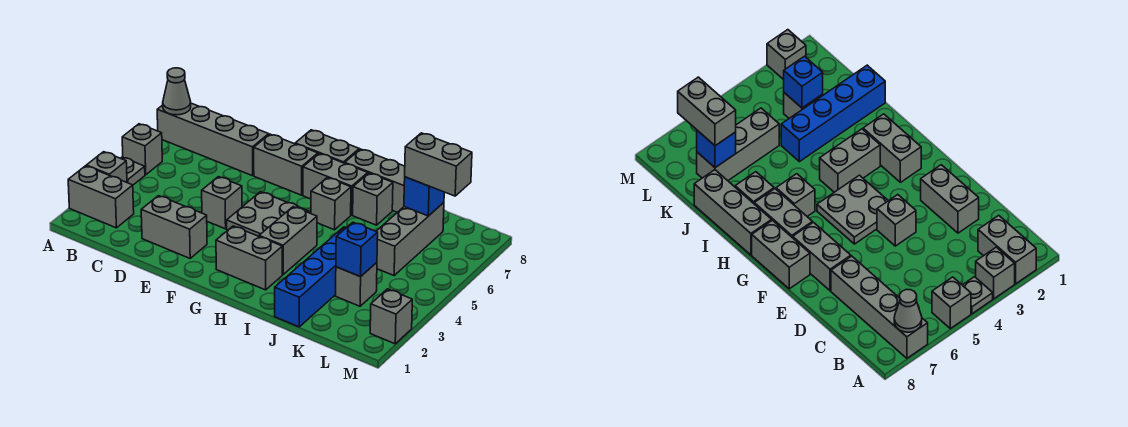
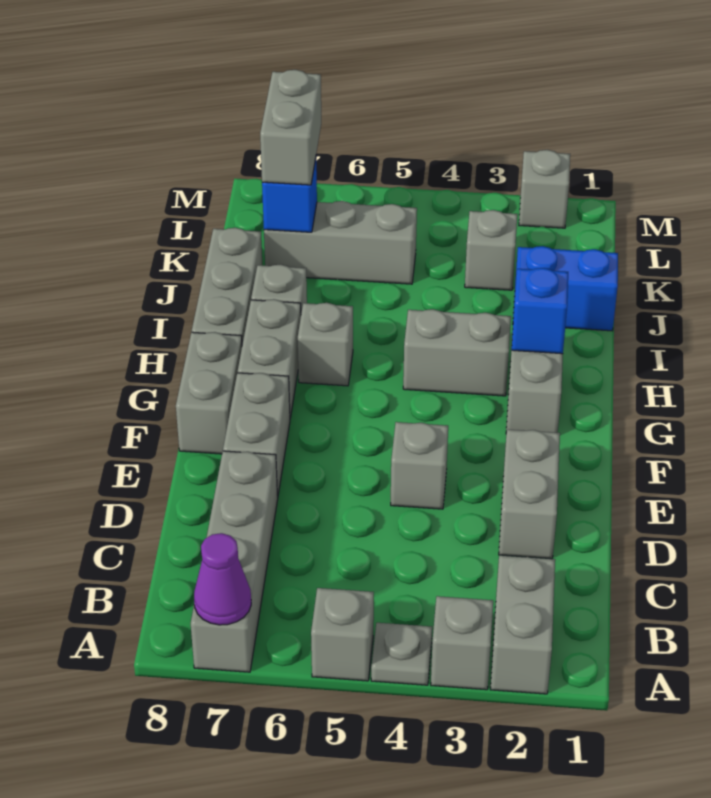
grey 1x1 cone [163,68,191,115] -> purple 1x1 cone [194,533,251,625]
grey 2x2 plate [227,192,309,236] -> none
blue 1x4 brick [275,227,346,327] -> blue 1x2 brick [513,246,618,331]
blue 1x1 brick [336,222,378,277] -> blue 1x1 brick moved to [512,268,568,354]

